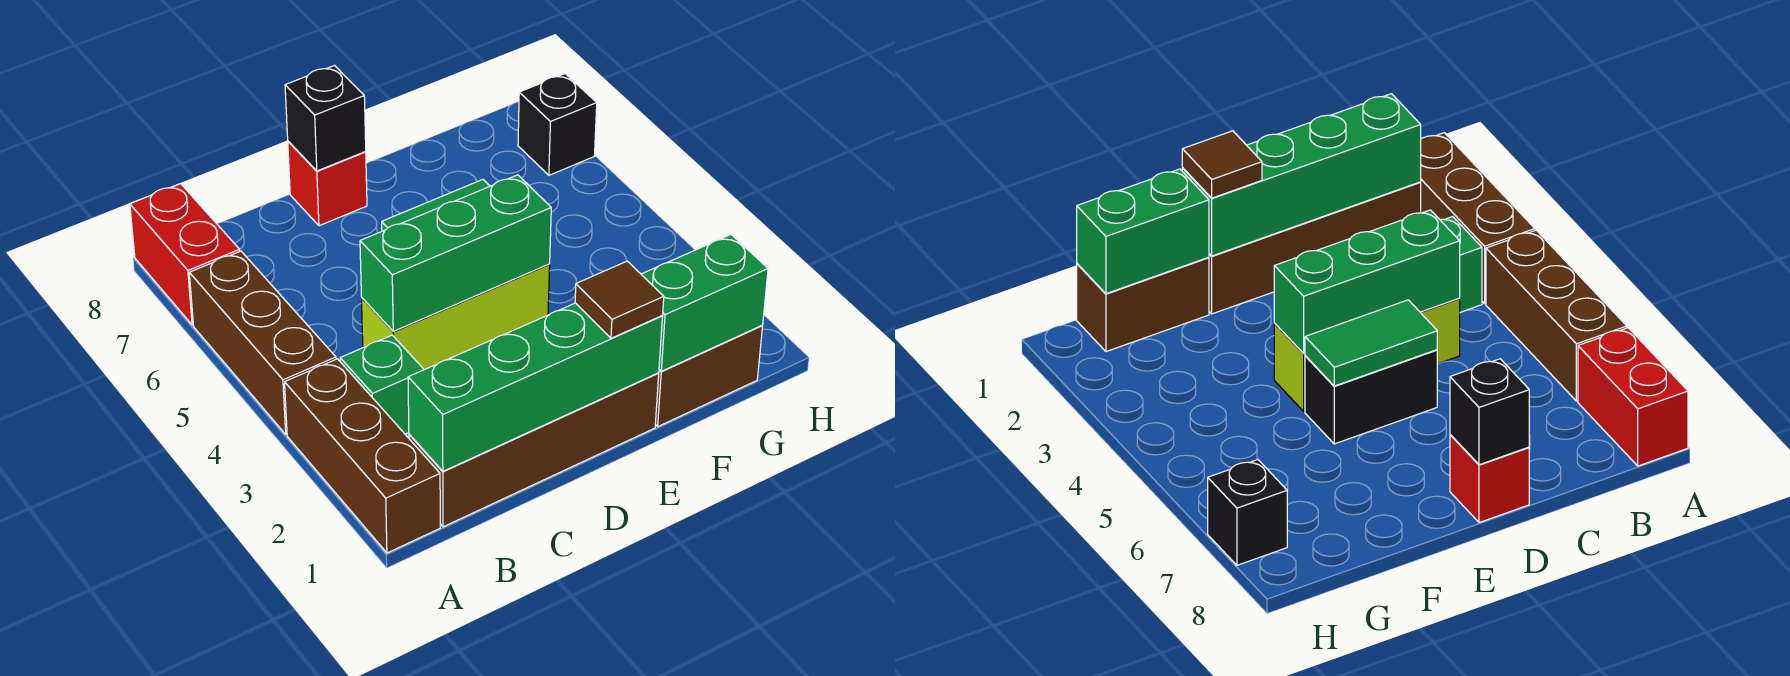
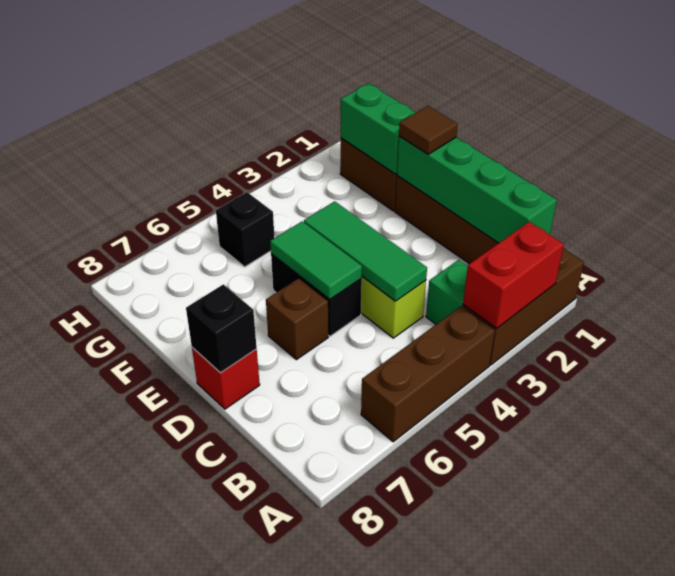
red 1x2 brick [130,184,240,325] -> red 1x2 brick moved to [463,222,564,329]
green 1x3 brick [360,175,551,331] -> green 1x3 tile [304,201,427,301]
none -> brown 1x1 brick [266,278,328,360]
black 1x1 brick [518,74,597,175] -> black 1x1 brick moved to [216,192,274,267]

